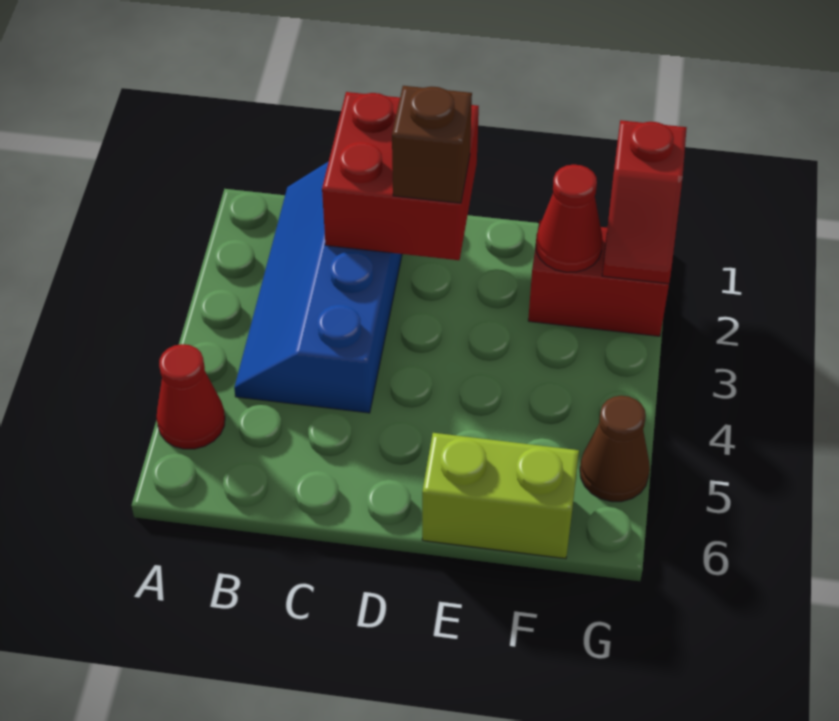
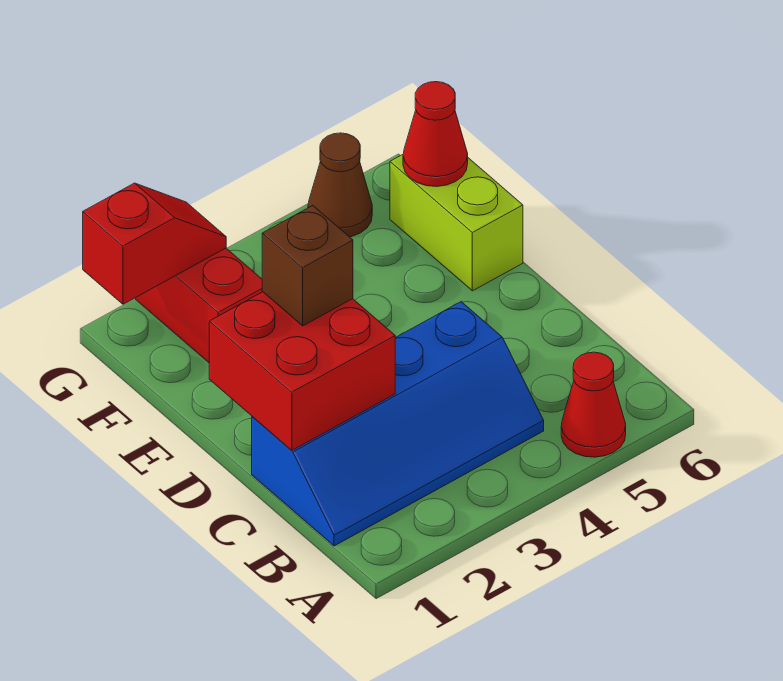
red 1x1 cone [536,164,603,272] -> red 1x1 cone moved to [403,82,468,187]

